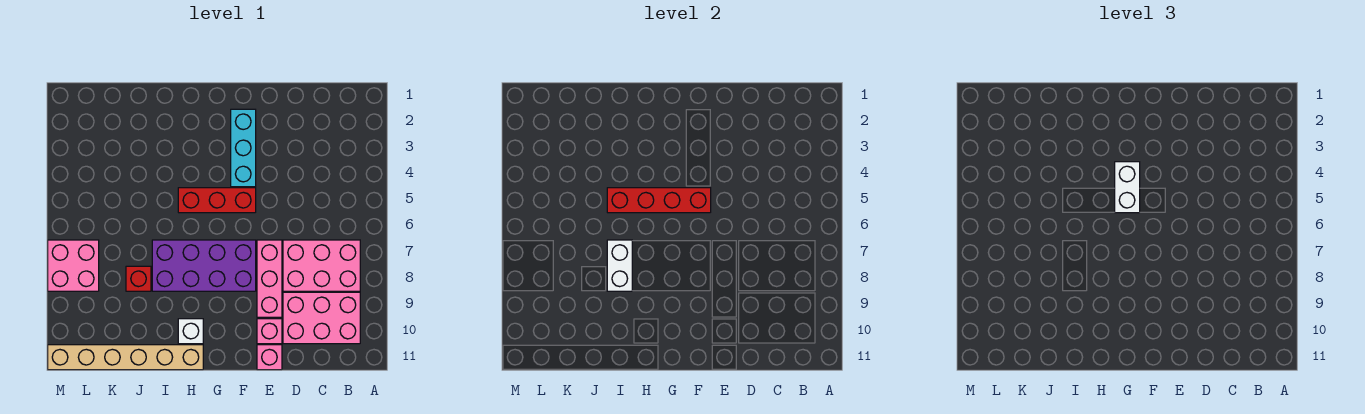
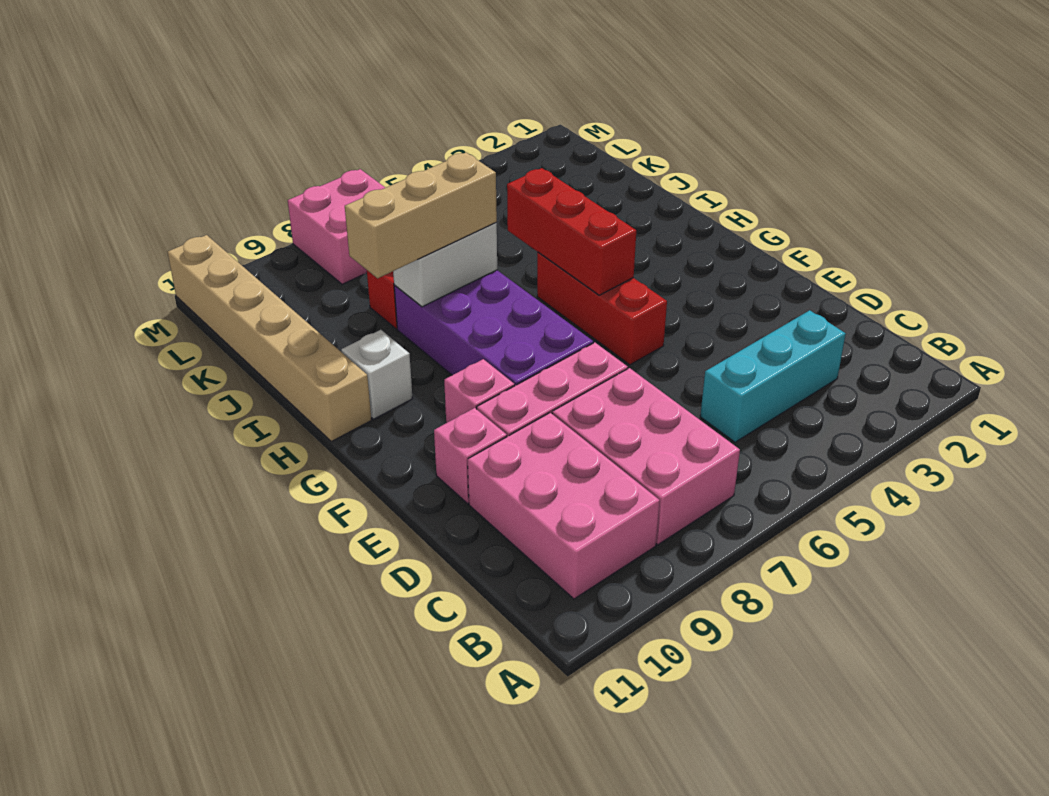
pink 1x1 brick [257,345,282,370] -> pink 1x1 brick moved to [444,359,515,423]
cyan 1x3 brick [231,109,256,187] -> cyan 1x3 brick moved to [700,310,846,442]
red 1x4 brick [607,188,711,213] -> red 1x3 brick [507,168,636,295]
white 1x2 brick [1115,162,1140,213] -> none
none -> tan 1x3 brick [345,152,497,278]

